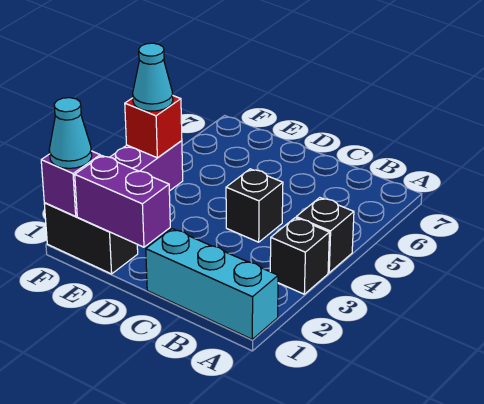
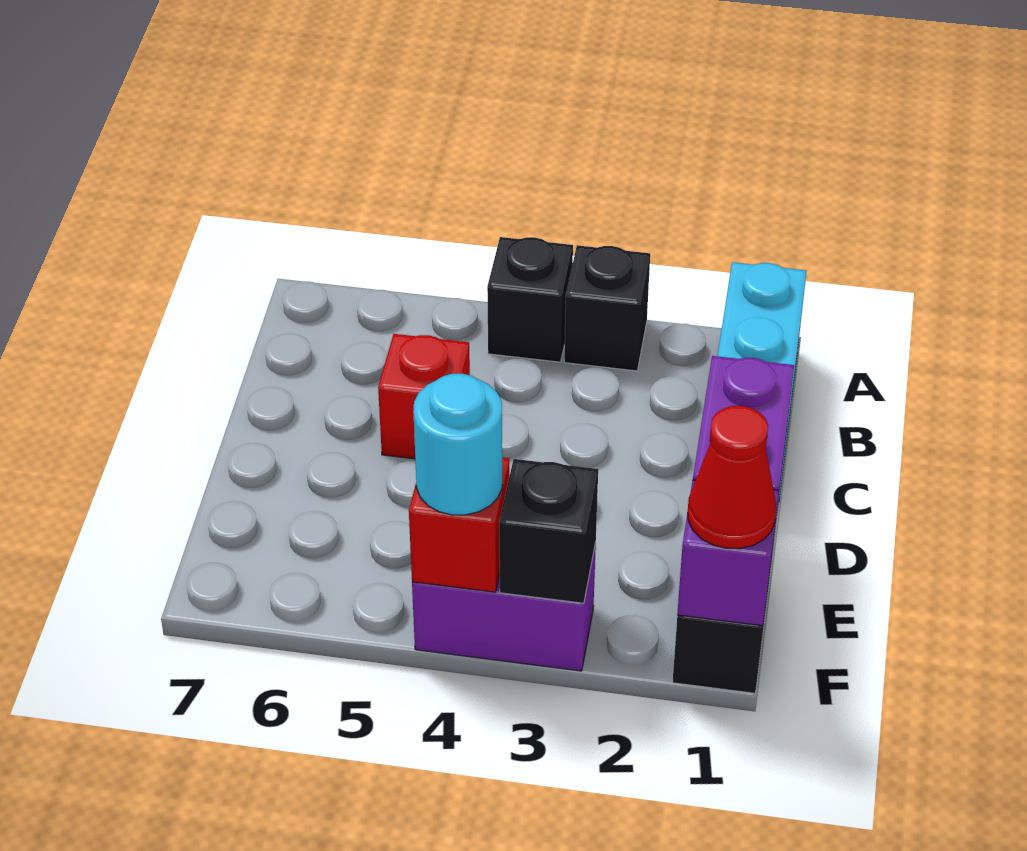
black 1x1 brick [226,169,283,242] -> black 1x1 brick moved to [499,459,598,603]
none -> red 1x1 brick [378,334,470,459]
cyan 1x1 cone [49,98,92,168] -> red 1x1 cone [688,406,776,549]
cyan 1x1 cone [133,43,173,111] -> cyan 1x1 round brick [413,374,502,515]

